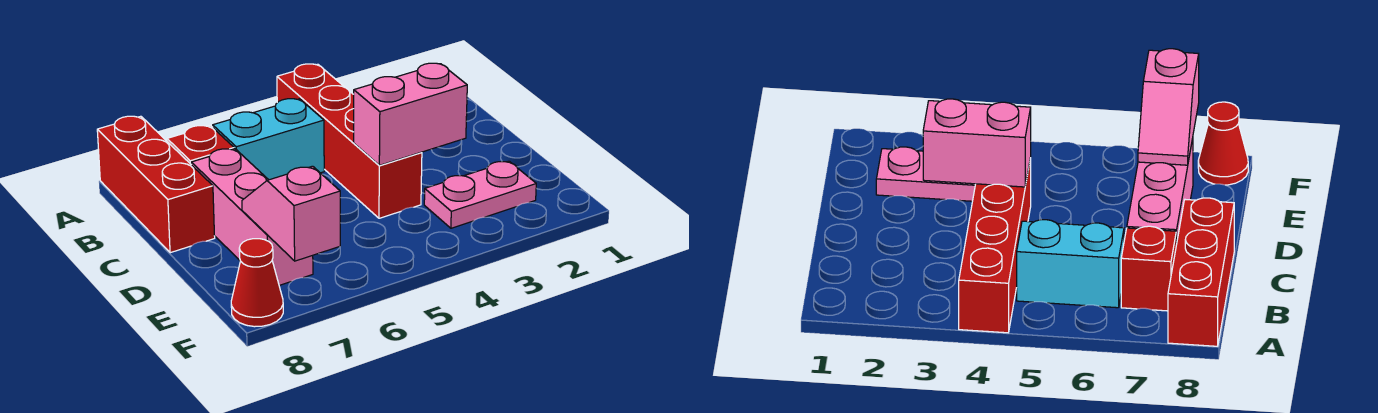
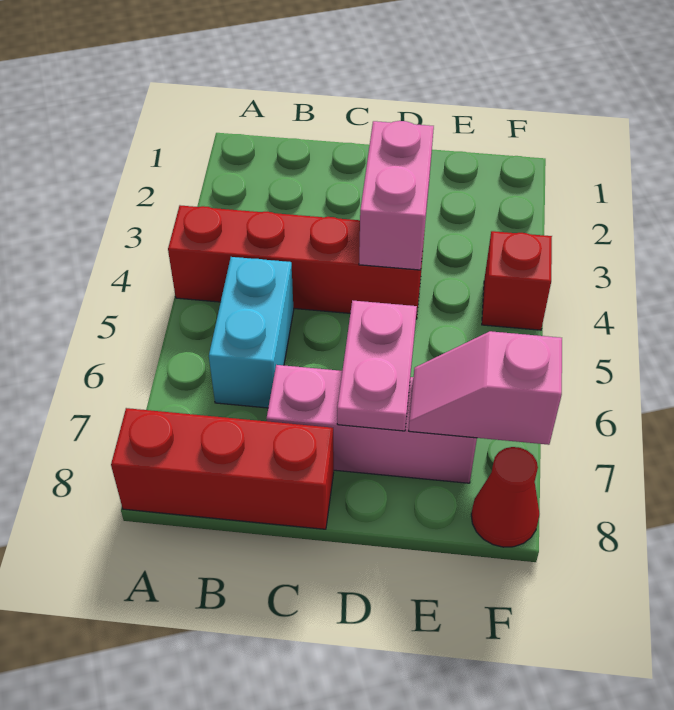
red 1x1 brick [167,126,234,164] -> red 1x1 brick moved to [482,231,552,330]
pink 1x2 plate [424,161,536,228] -> pink 1x2 plate moved to [337,300,417,431]

